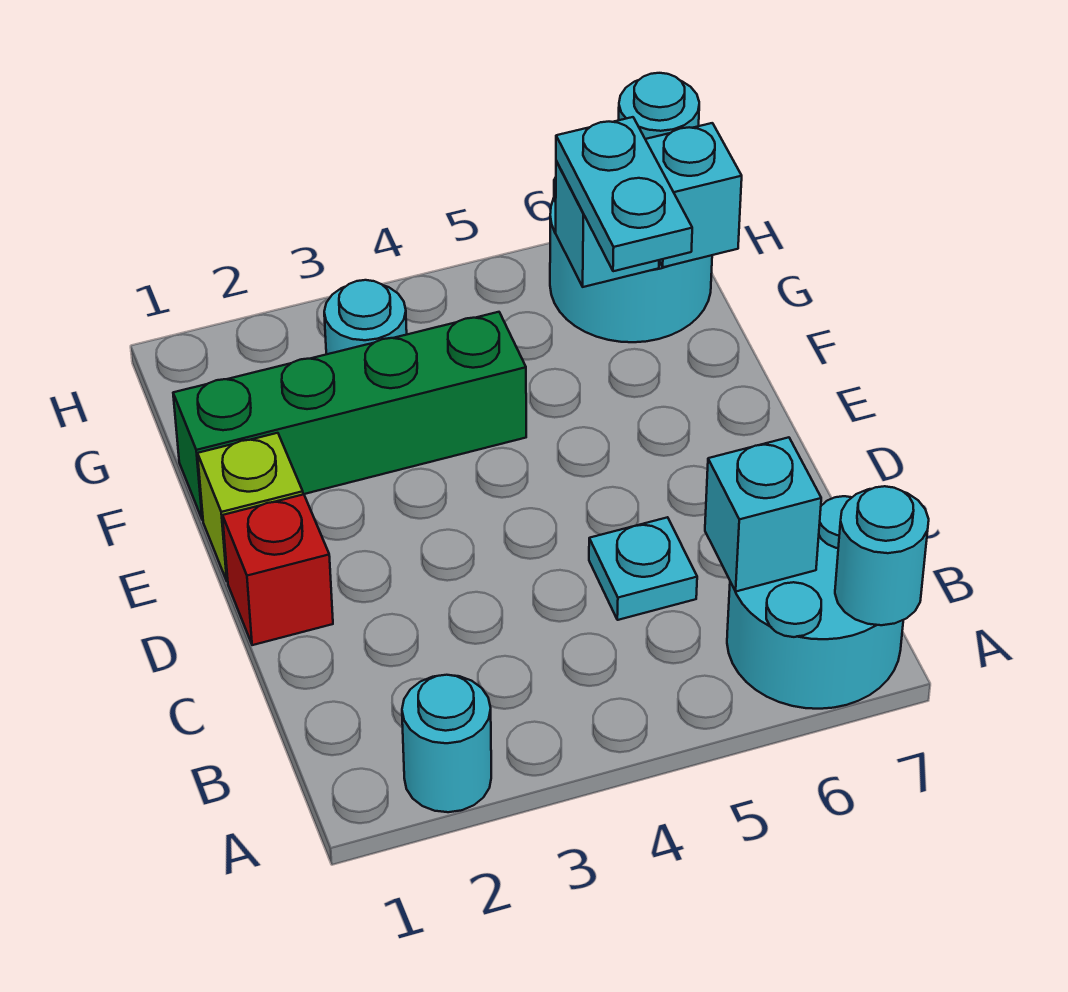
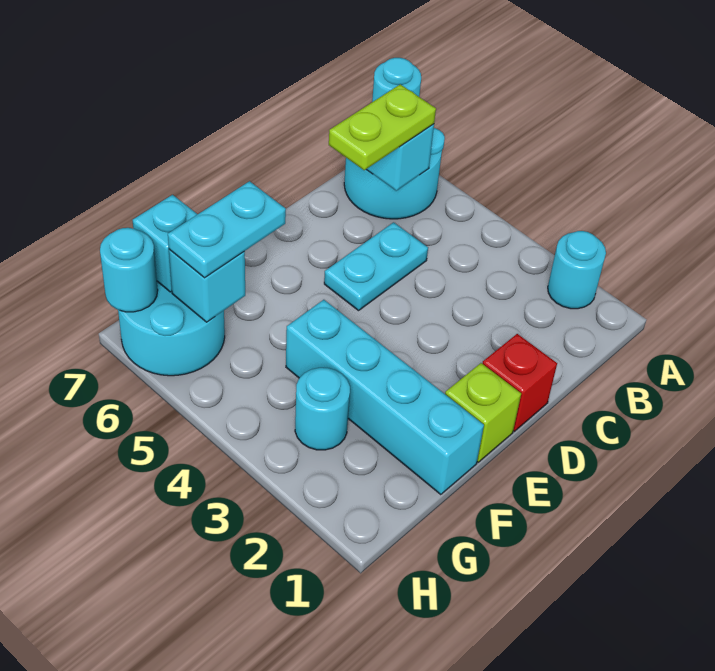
none -> lime 1x2 plate [329,84,436,170]
cyan 1x1 plate [589,517,697,620] -> cyan 1x2 plate [324,222,428,311]
green 1x4 brick [173,312,526,520] -> cyan 1x4 brick [286,300,484,495]

